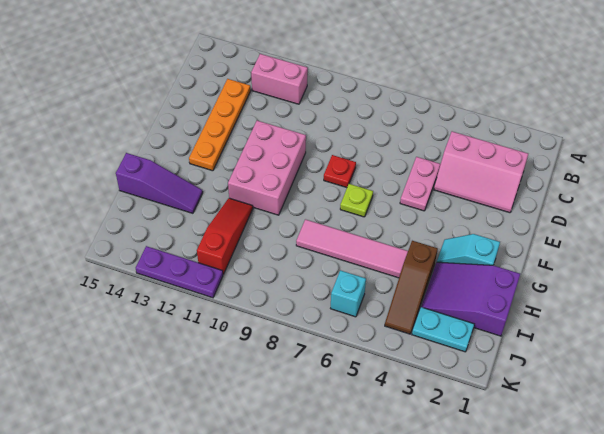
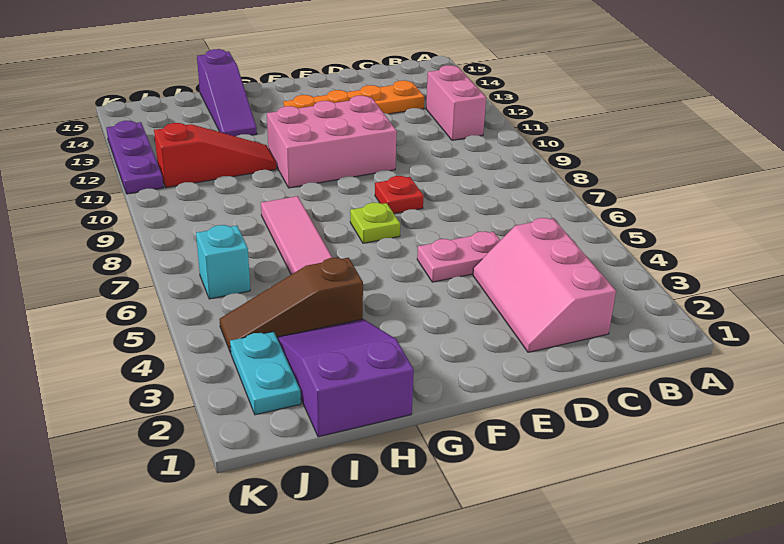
cyan 1x2 slope [437,234,500,265] -> none

